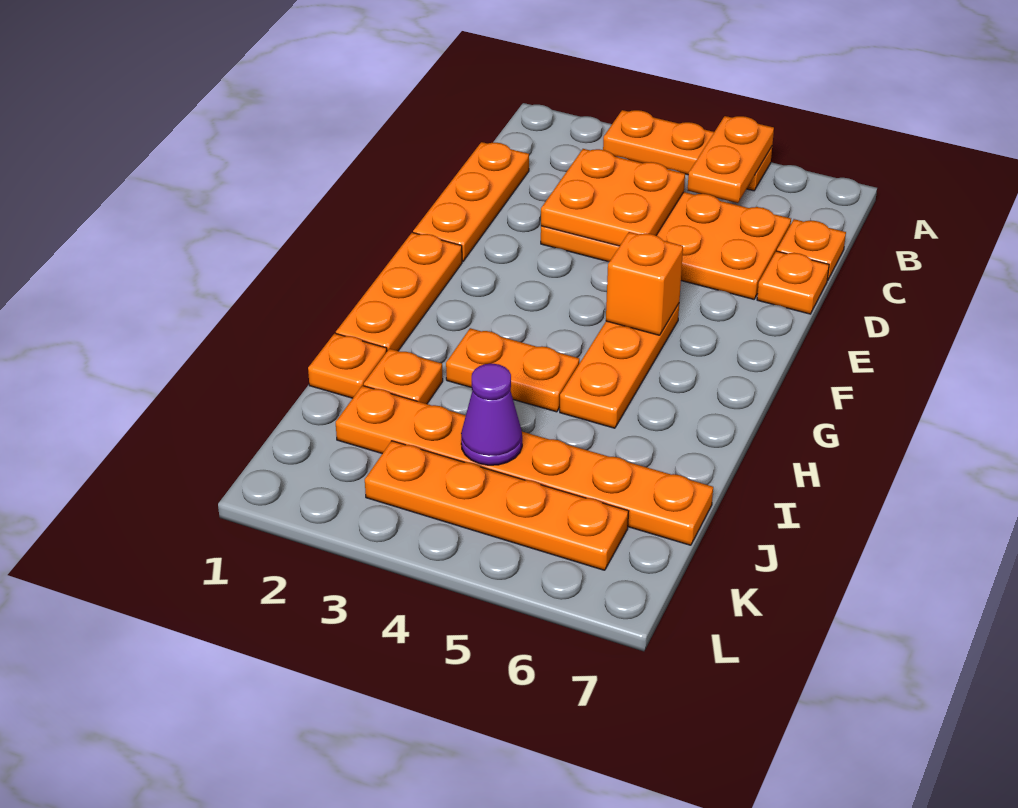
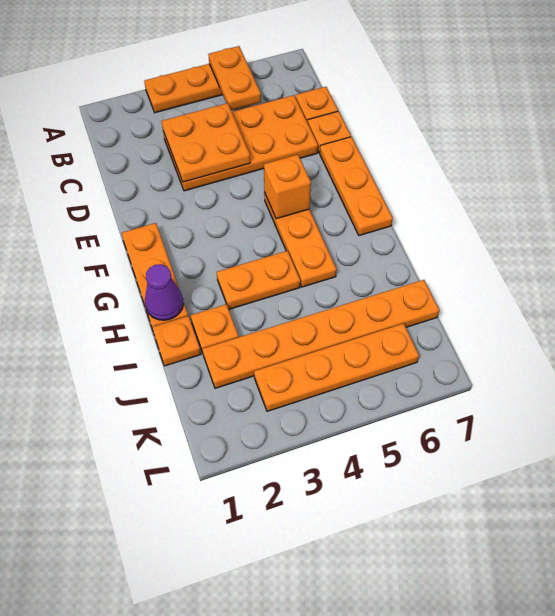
orange 1x3 plate [413,142,529,262] -> orange 1x3 plate moved to [320,137,393,236]
purple 1x1 cone [461,364,522,465] -> purple 1x1 cone moved to [145,264,183,320]

